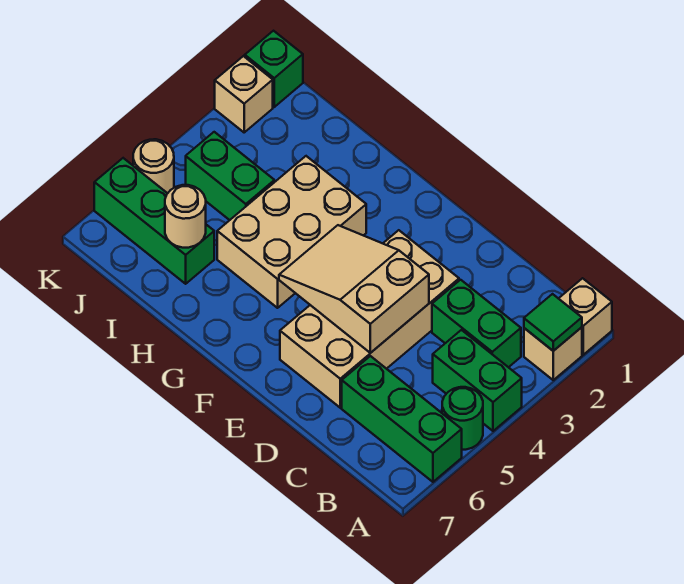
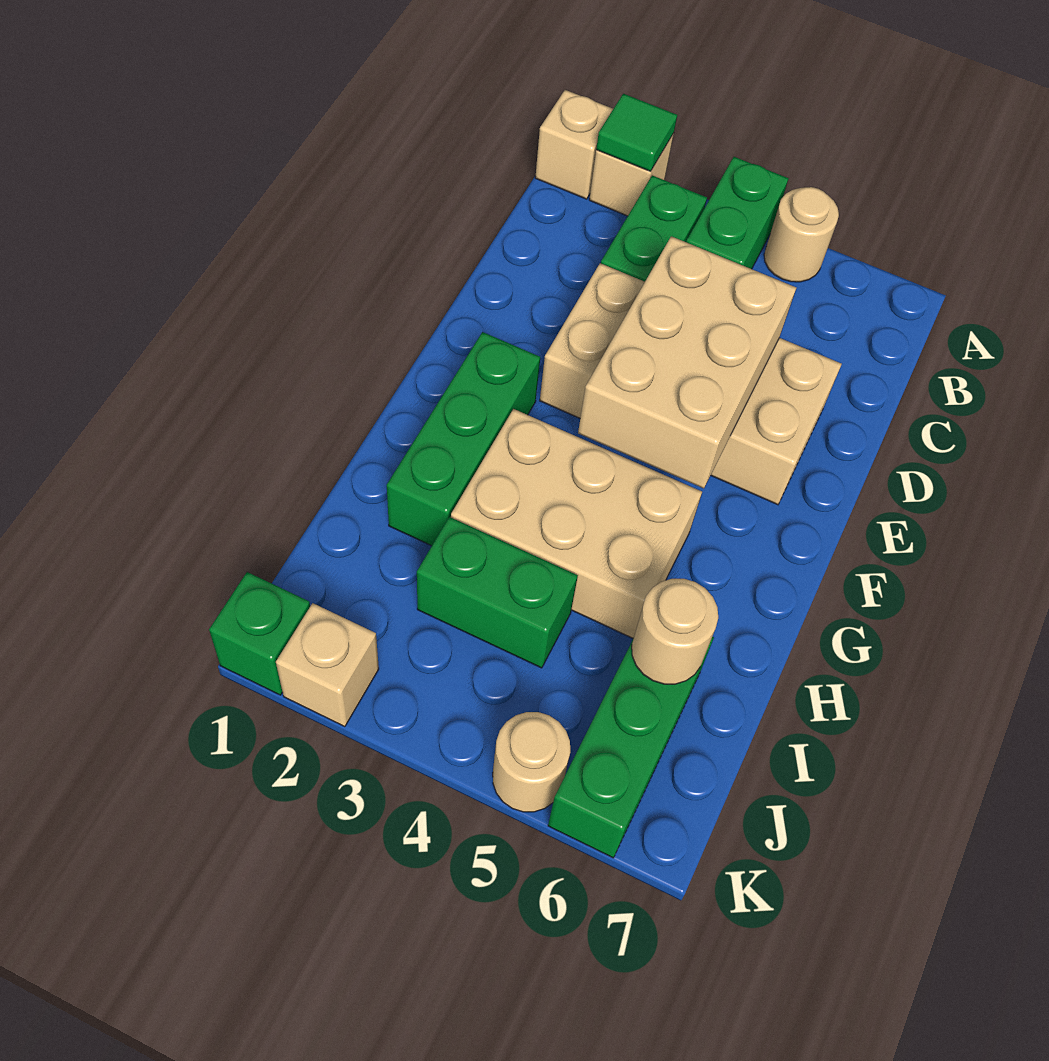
green 1x1 round brick [442,387,483,450] -> tan 1x1 round brick [764,187,839,282]
green 1x3 brick [342,356,462,482] -> green 1x3 brick moved to [387,332,540,546]
tan 2x3 slope [279,225,429,353] -> tan 2x3 brick [578,236,796,488]
green 1x2 brick [186,132,274,220] -> green 1x2 brick turned to [417,517,578,668]

